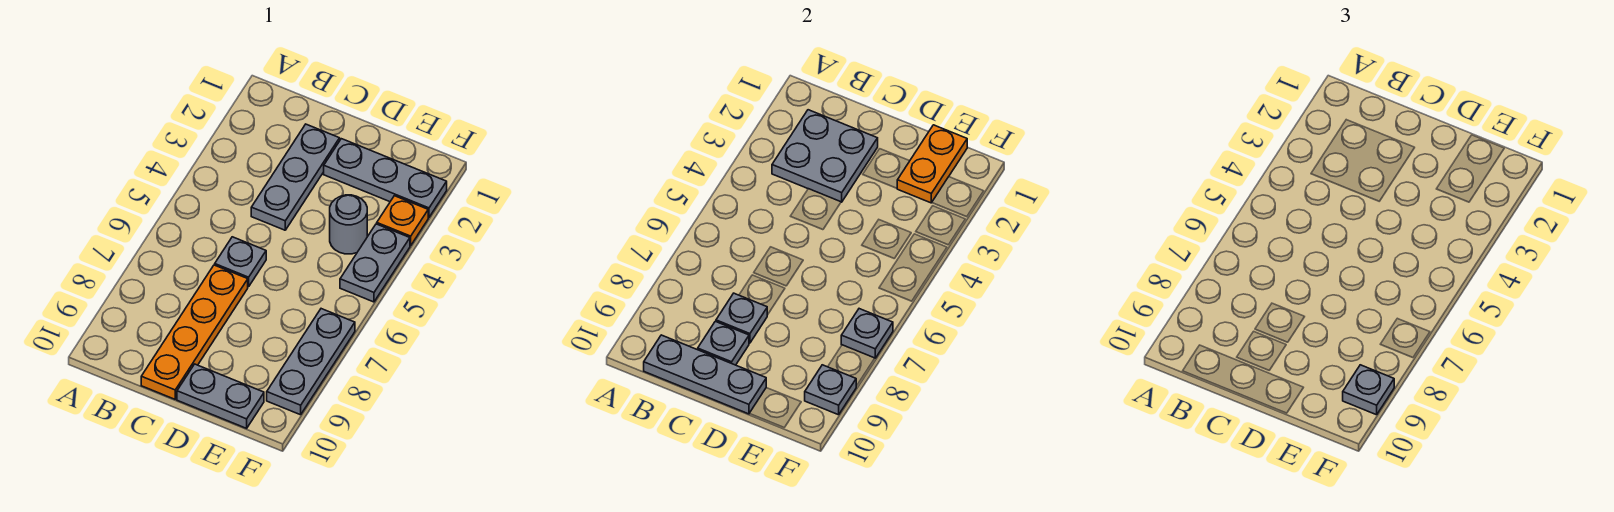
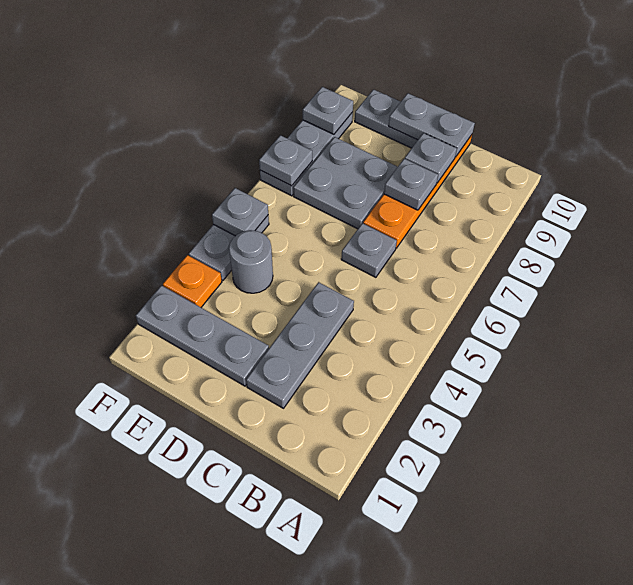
grey 2x2 plate [772,110,878,202] -> grey 2x2 plate moved to [293,137,397,229]
grey 1x3 plate [644,335,766,414] -> grey 1x2 plate [389,93,475,157]
orange 1x2 plate [897,125,967,203] -> none
grey 1x1 plate [1343,365,1394,415] -> grey 1x1 plate moved to [212,188,268,236]

